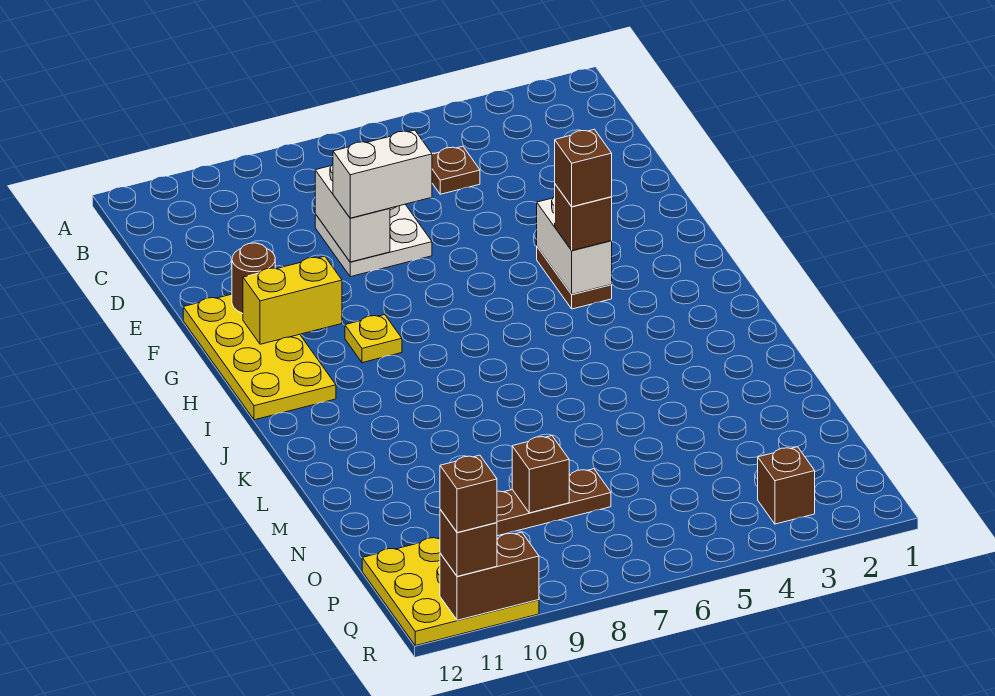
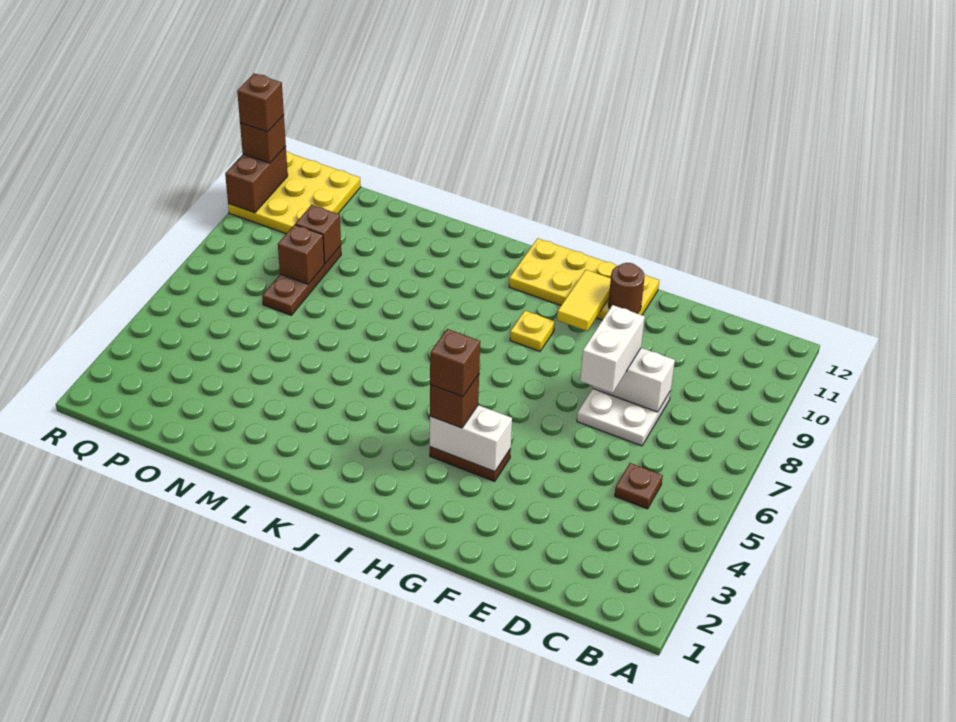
yellow 1x2 brick [243,256,342,344] -> yellow 1x2 tile [557,270,611,331]
brown 1x1 brick [758,447,815,524] -> brown 1x1 brick moved to [295,205,341,264]

